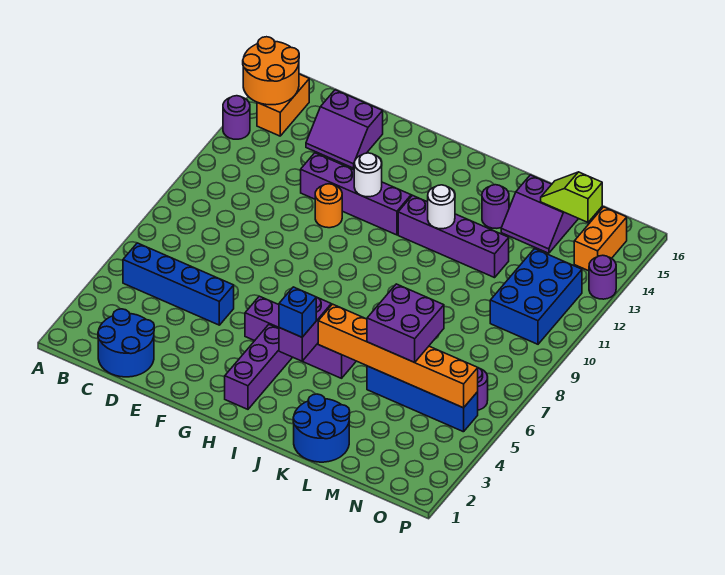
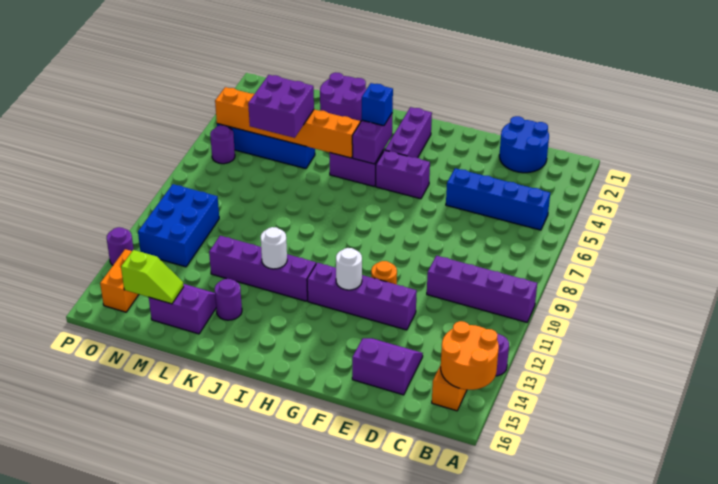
none -> purple 1x4 brick [427,256,537,322]
blue 2x2 round brick [293,394,350,462] -> purple 2x2 round brick [320,72,366,122]

